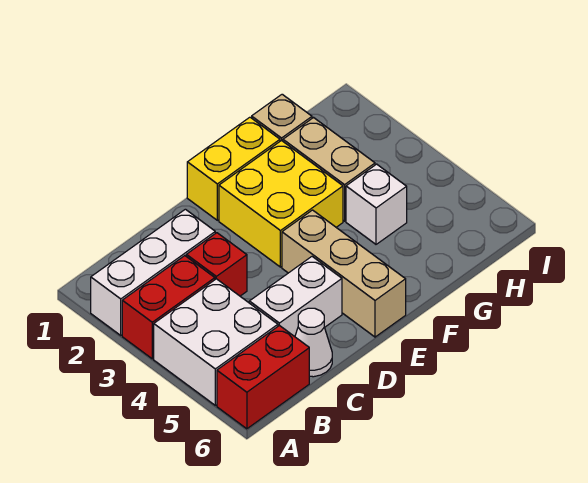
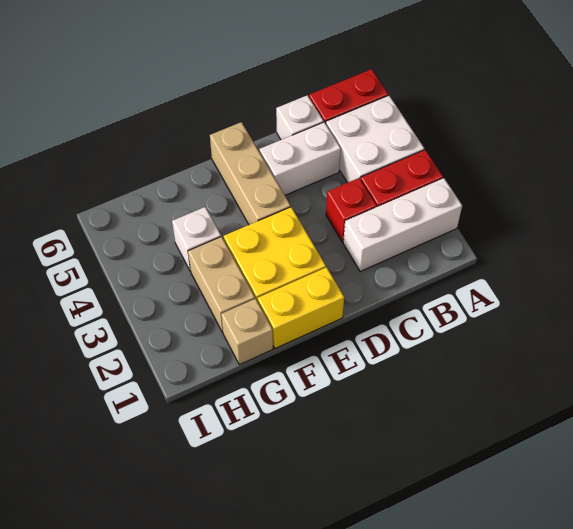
white 1x1 cone [295,308,332,377] -> white 1x1 brick [276,95,324,140]

